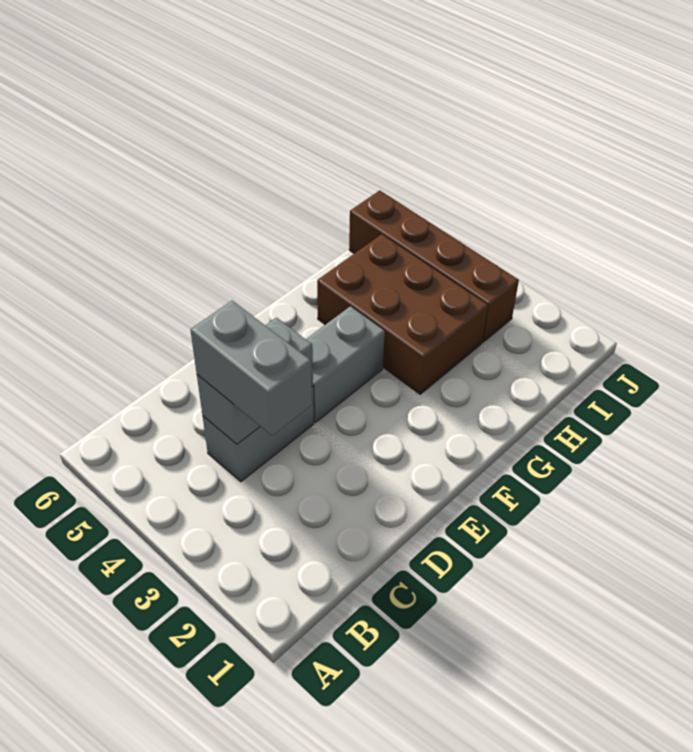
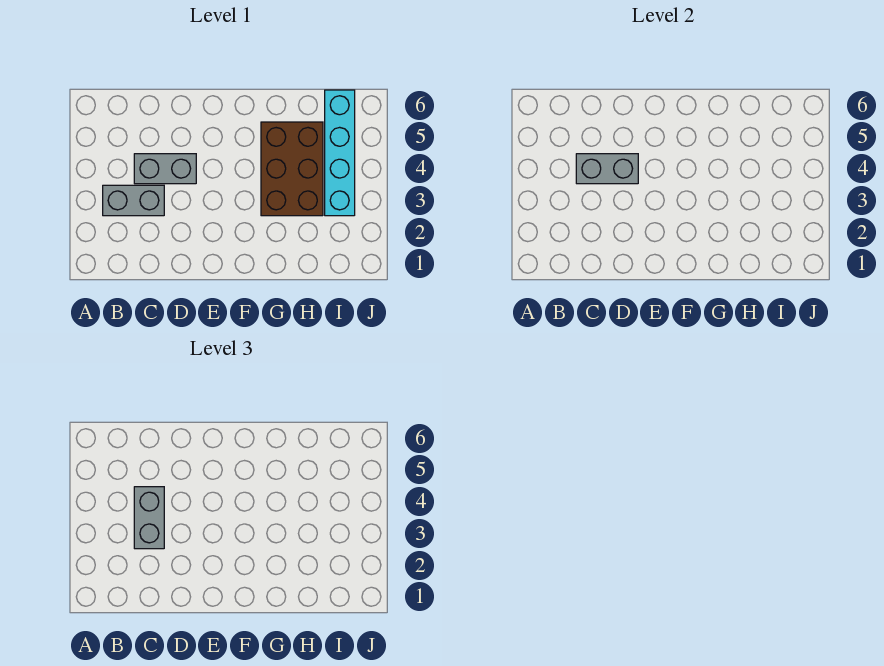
grey 1x2 brick [306,306,385,422] -> grey 1x2 brick moved to [103,185,164,216]
brown 1x4 brick [349,190,519,342] -> cyan 1x4 brick [325,90,355,216]

